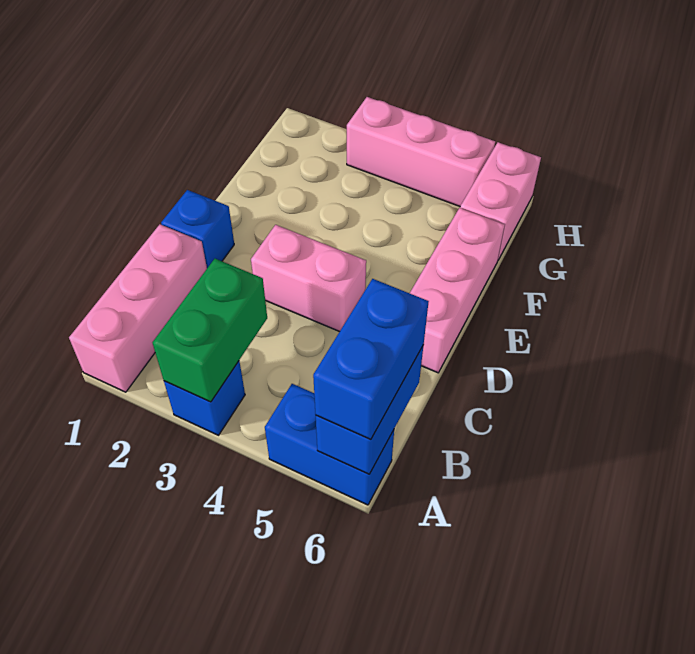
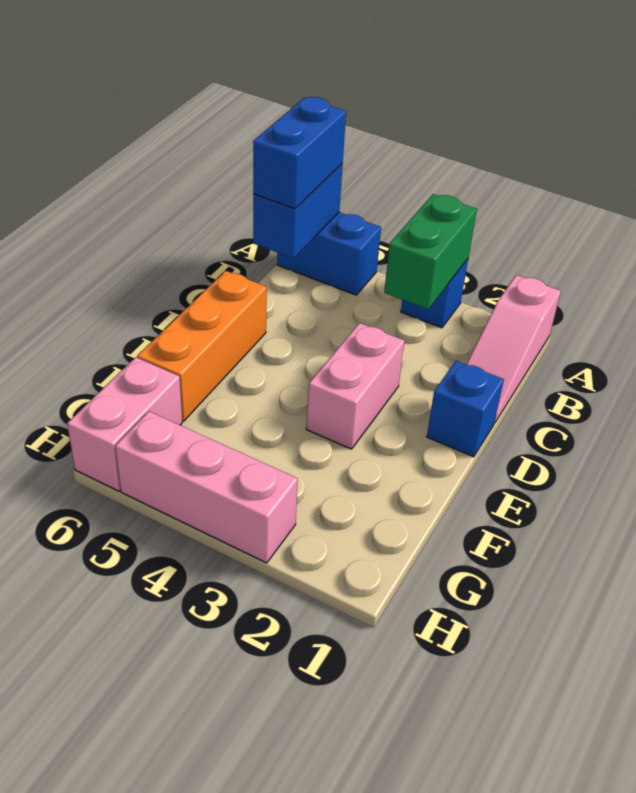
pink 1x3 brick [69,224,207,392] -> pink 1x3 slope [466,275,561,423]
pink 1x2 brick [251,225,366,332] -> pink 1x2 brick turned to [306,323,404,449]
pink 1x3 brick [410,208,505,373] -> orange 1x3 brick [137,271,267,421]

